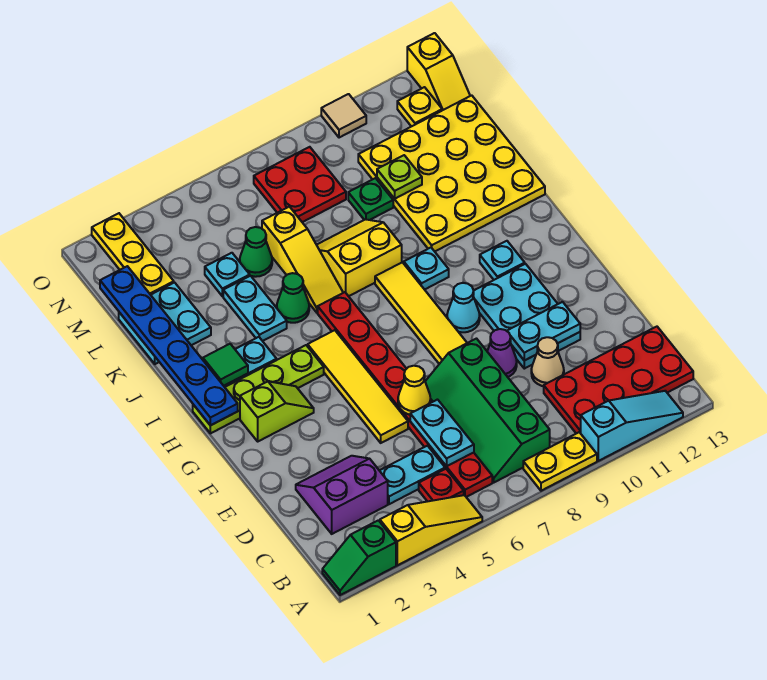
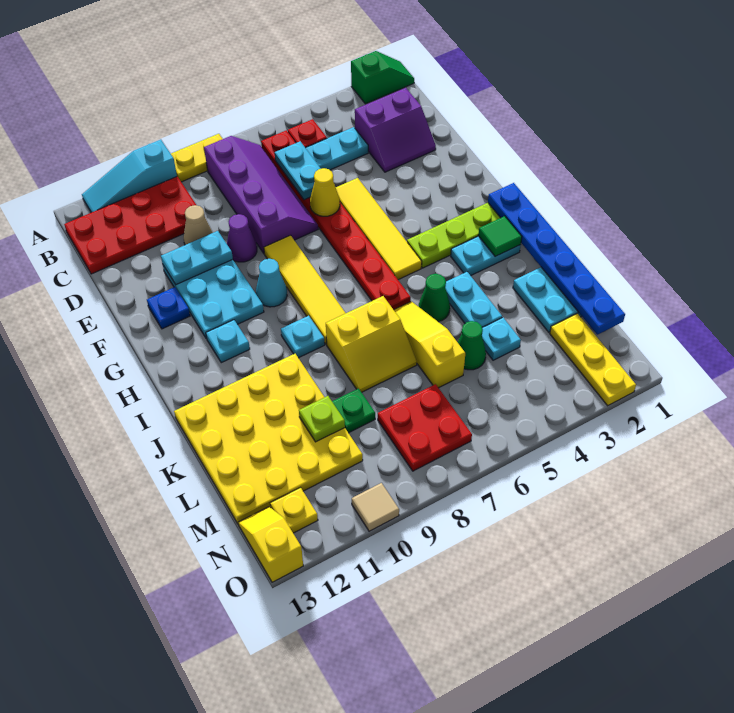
yellow 1x3 slope [380,495,482,565] -> none
green 2x4 slope [425,339,550,482] -> purple 2x4 slope [204,136,318,253]
none -> blue 1x1 plate [147,287,190,329]
lime 1x2 slope [240,381,314,441] -> none

